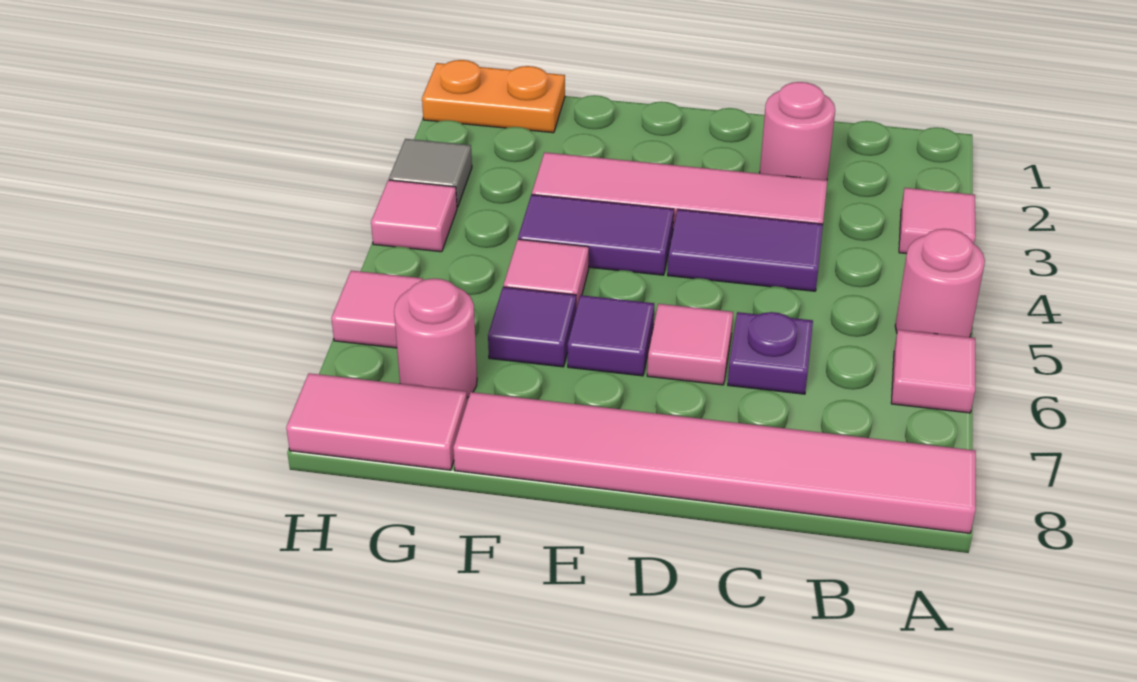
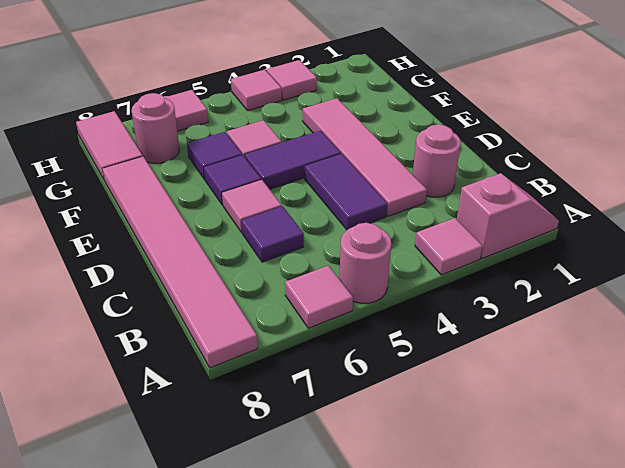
none -> pink 1x2 slope [457,173,559,259]
purple 1x1 plate [728,312,813,394] -> purple 1x1 tile [242,206,304,262]
purple 1x2 tile [518,195,674,275] -> purple 1x2 tile turned to [245,131,341,189]
orange 1x2 plate [422,60,565,133] -> none
grey 1x1 tile [389,139,472,207] -> pink 1x1 tile [267,60,317,100]

